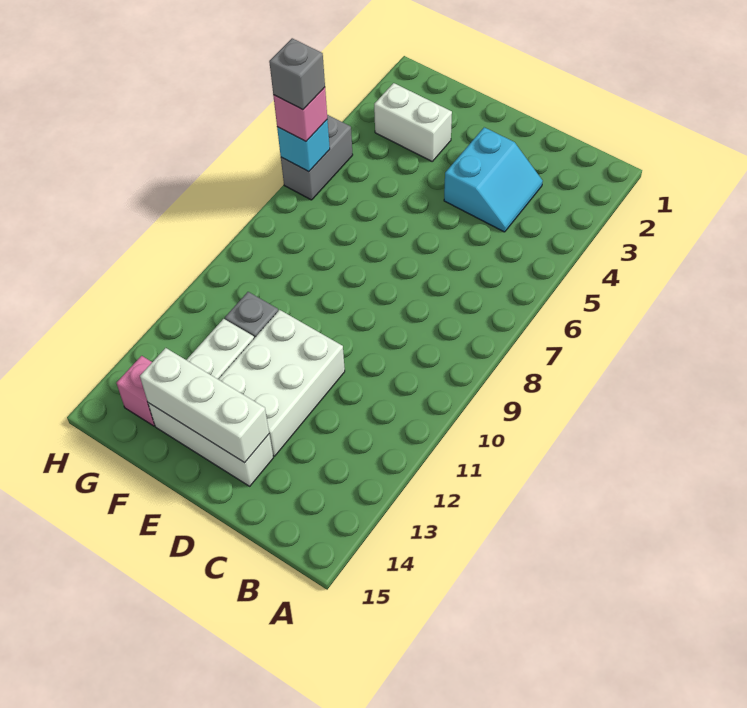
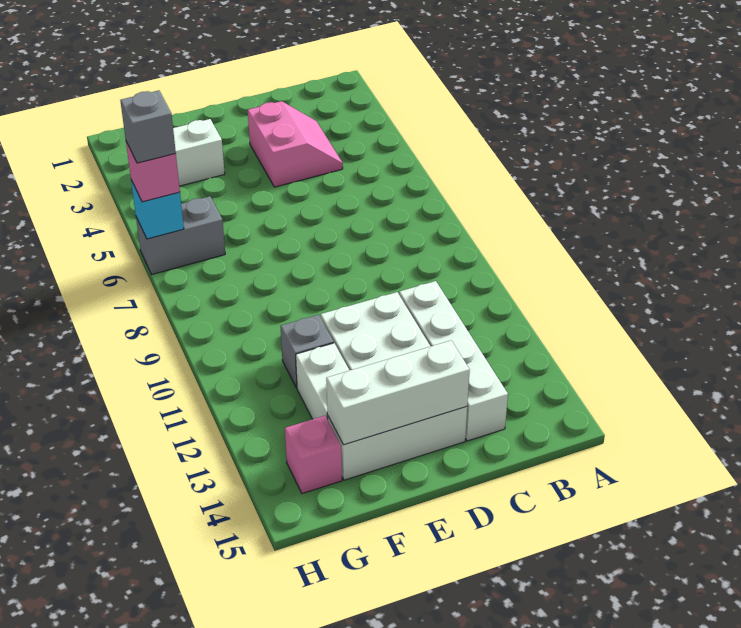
cyan 2x2 slope [444,127,543,232] -> pink 2x2 slope [248,101,343,187]
none -> white 1x4 brick [399,281,508,441]
grey 1x2 brick [281,115,353,200] -> grey 1x2 brick turned to [136,196,225,274]

